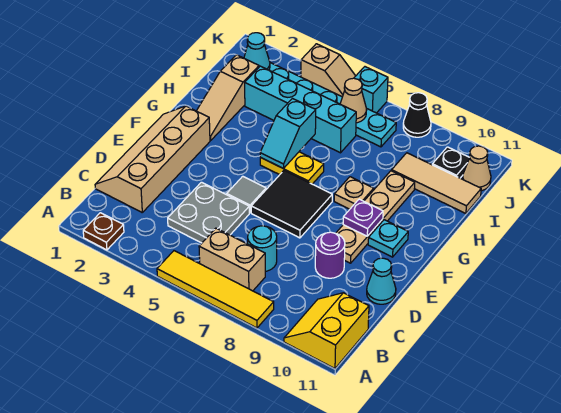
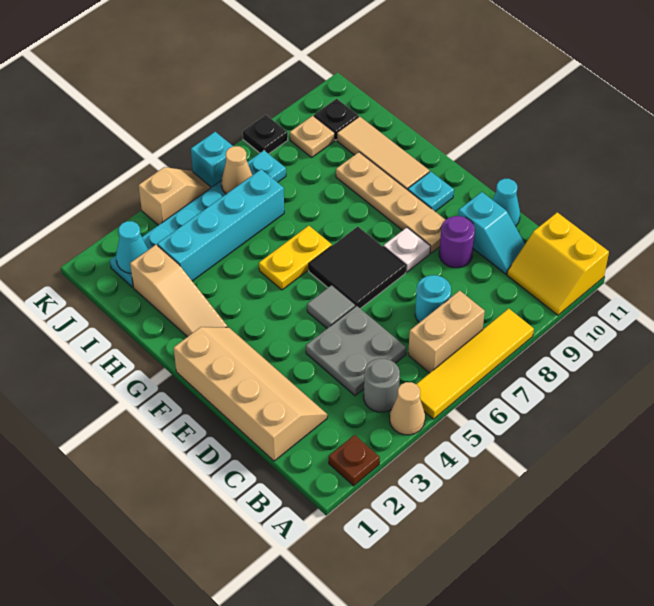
none -> grey 1x1 round brick [364,359,400,412]
tan 2x4 slope [95,106,210,212] -> tan 2x4 slope turned to [174,327,327,461]
none -> white 1x1 plate [383,228,431,272]
purple 1x1 plate [343,199,383,236] -> none
cyan 1x2 slope [260,99,316,169] -> cyan 1x2 slope moved to [458,192,525,274]
tan 1x1 plate [334,177,374,209] -> tan 1x1 plate moved to [290,116,335,157]
tan 1x3 tile [392,153,481,214] -> tan 1x3 tile turned to [337,116,429,190]
tan 1x1 cone [463,146,491,191] -> tan 1x1 cone moved to [390,382,425,435]
black 1x1 cone [403,93,431,137] -> black 1x1 plate [243,115,288,154]

